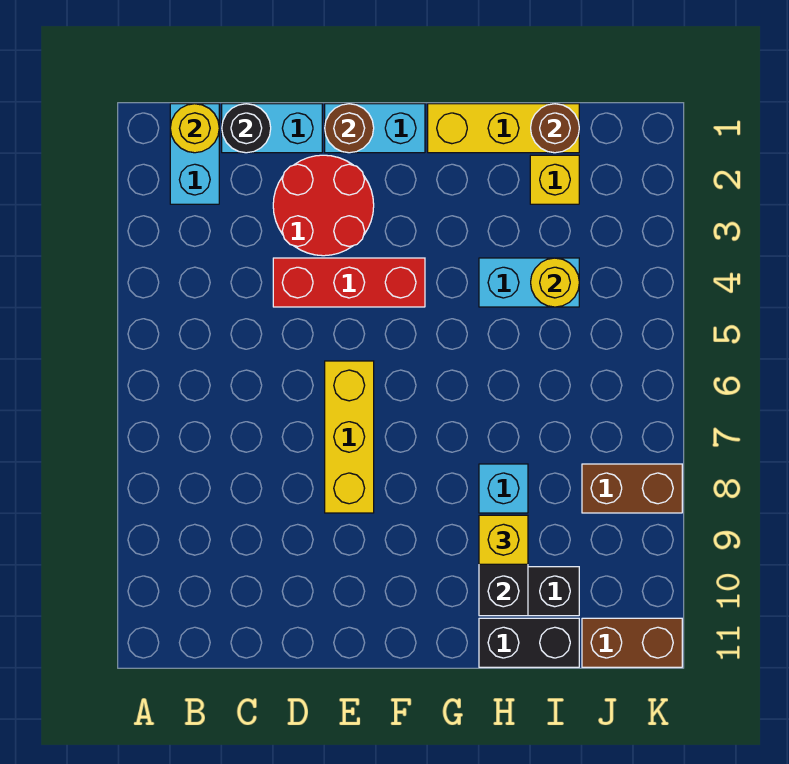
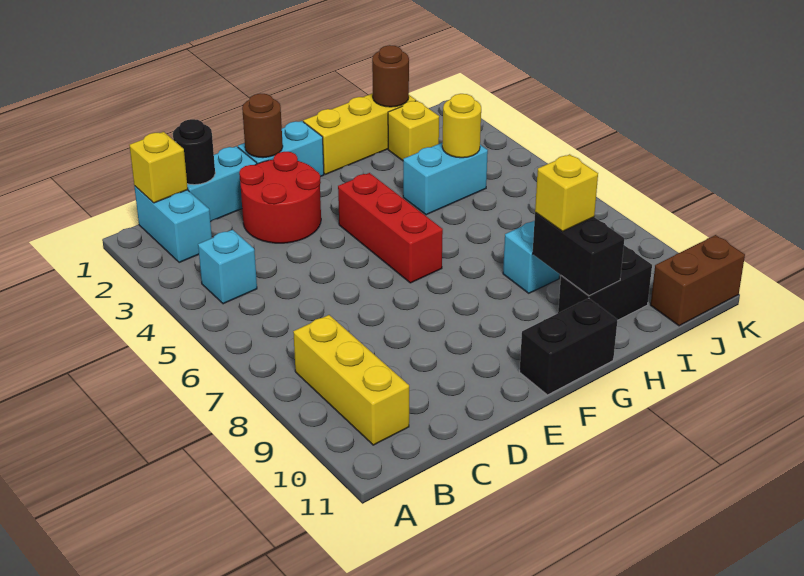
yellow 1x1 round brick [170,104,219,153] -> yellow 1x1 brick [129,132,188,203]
none -> cyan 1x1 brick [198,230,257,304]
red 1x3 brick [273,258,425,307] -> red 1x3 brick turned to [338,173,443,283]
yellow 1x3 brick [325,361,374,513] -> yellow 1x3 brick moved to [293,315,409,445]
black 1x2 brick [479,618,579,667] -> black 1x2 brick moved to [520,298,617,395]
brown 1x2 brick [582,464,682,513] -> none

